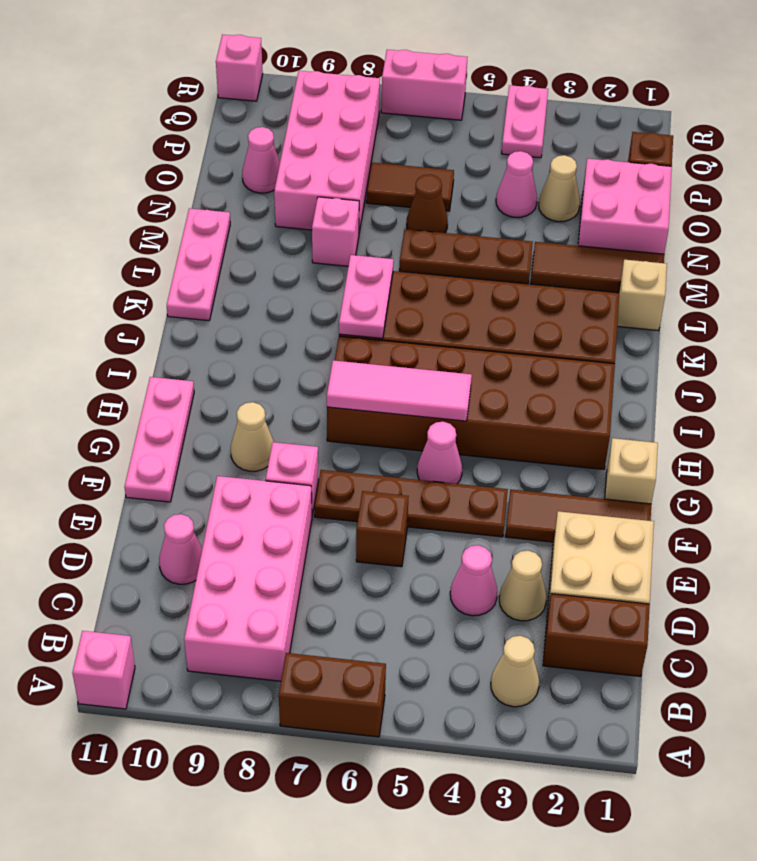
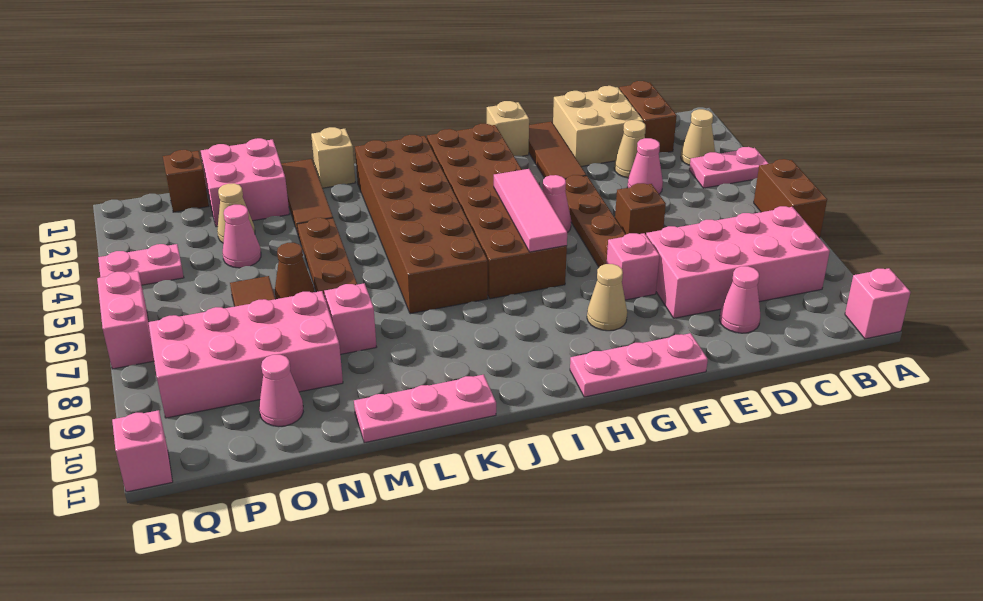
pink 1x2 plate [339,255,393,338] -> pink 1x2 plate moved to [689,147,769,188]

